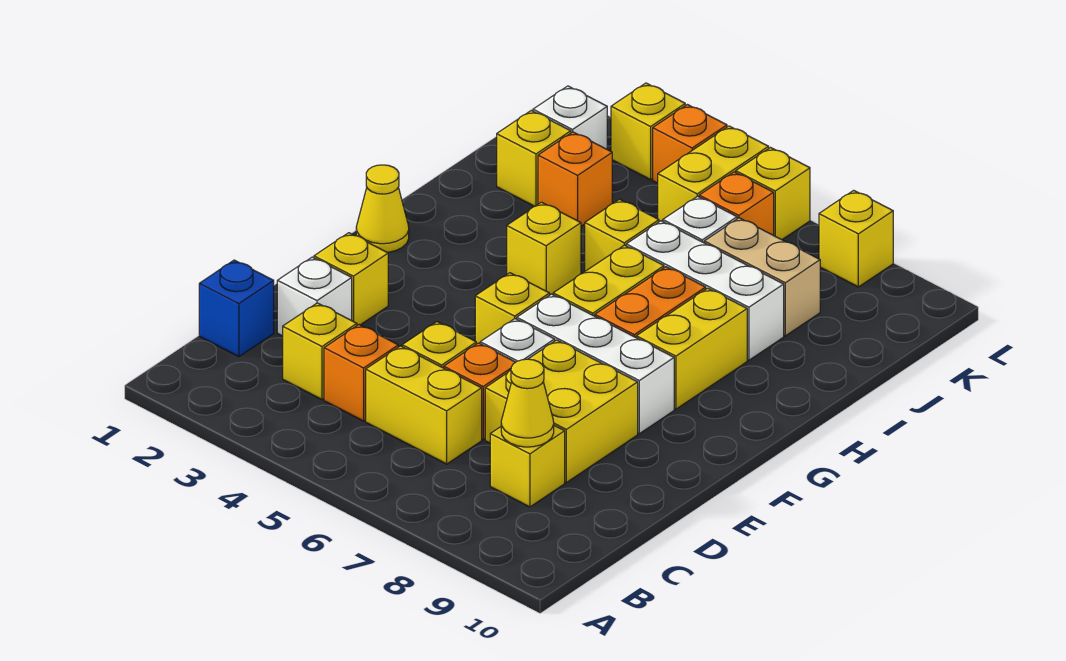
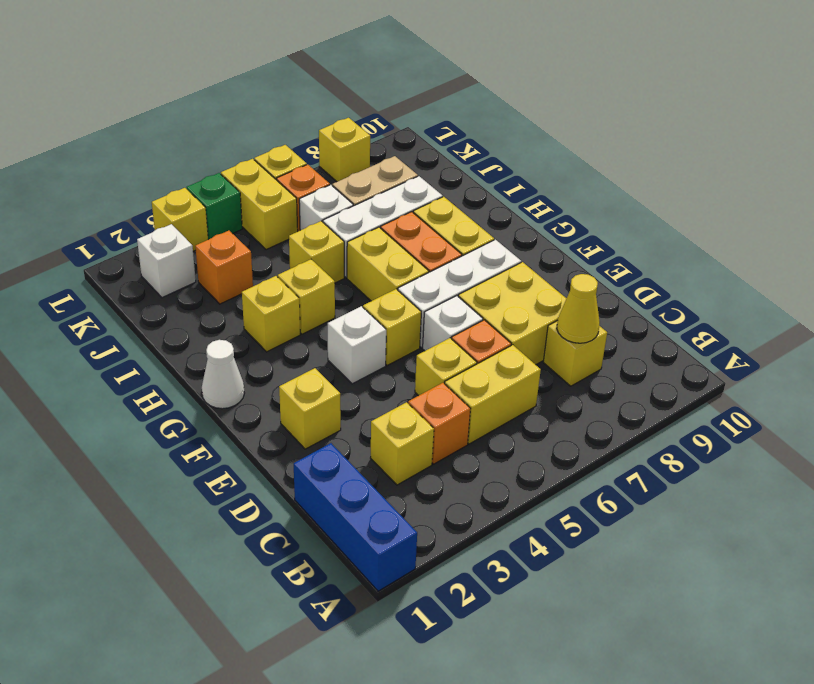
blue 1x1 brick [199,260,274,357] -> blue 1x3 brick [294,443,417,591]
white 1x1 brick [277,257,352,336] -> white 1x1 brick moved to [328,306,386,384]
yellow 1x1 cone [356,165,409,252] -> white 1x1 cone [202,340,244,409]
yellow 1x1 brick [497,110,571,206] -> yellow 1x1 brick moved to [242,276,300,352]
orange 1x1 brick [653,105,727,183] -> green 1x1 brick [187,173,242,239]

